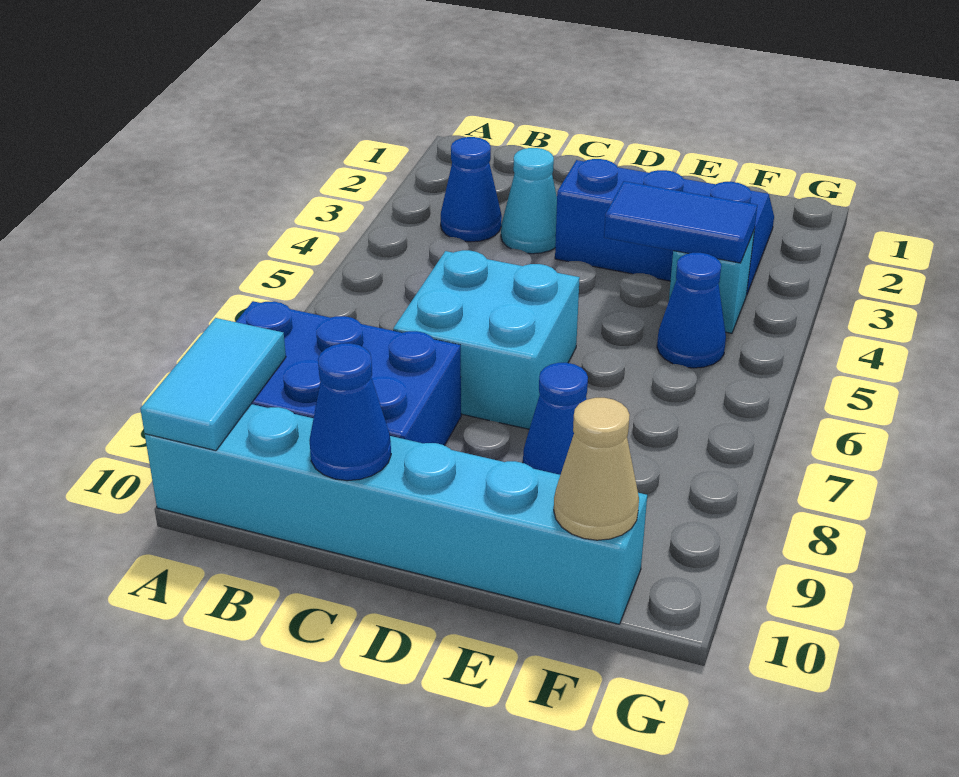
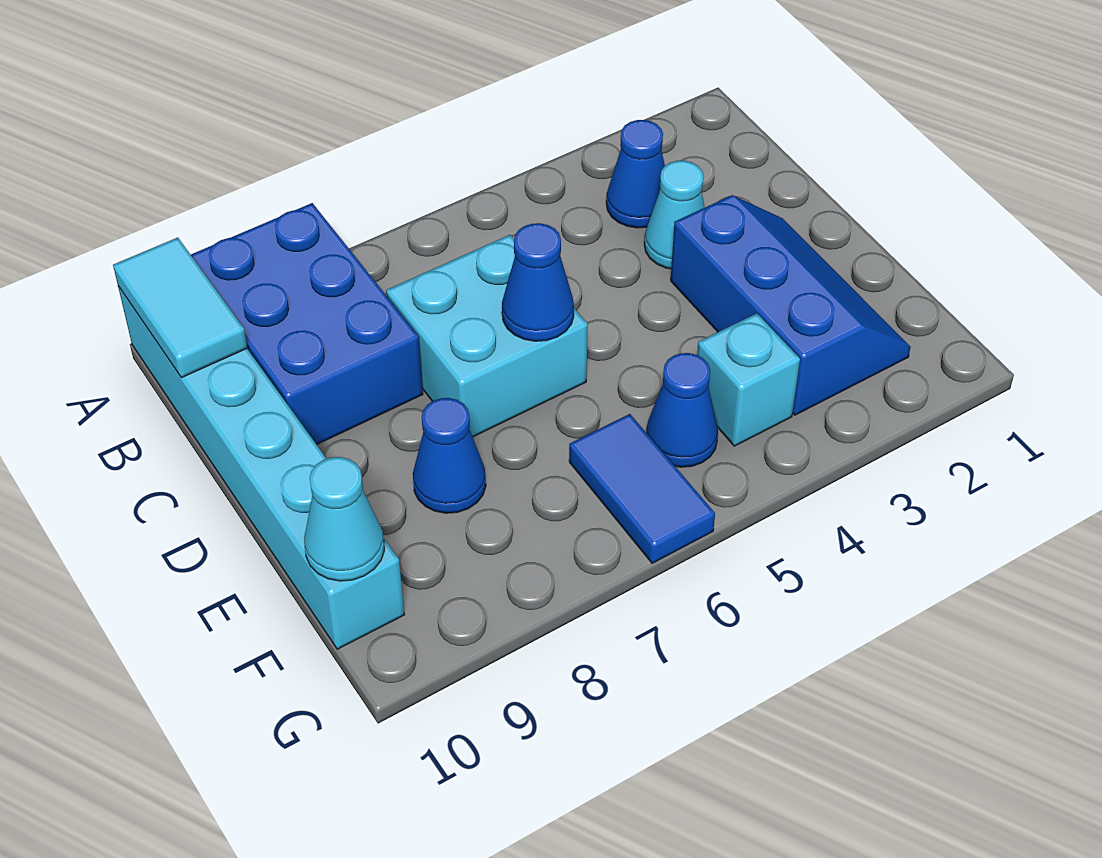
cyan 1x2 tile [140,318,286,451] -> cyan 1x2 tile turned to [113,238,247,378]
blue 1x1 cone [309,343,391,481] -> blue 1x1 cone moved to [502,223,574,341]
blue 1x2 tile [604,181,757,263] -> blue 1x2 tile moved to [569,414,715,563]
tan 1x1 cone [554,398,639,540] -> cyan 1x1 cone [304,457,384,581]

